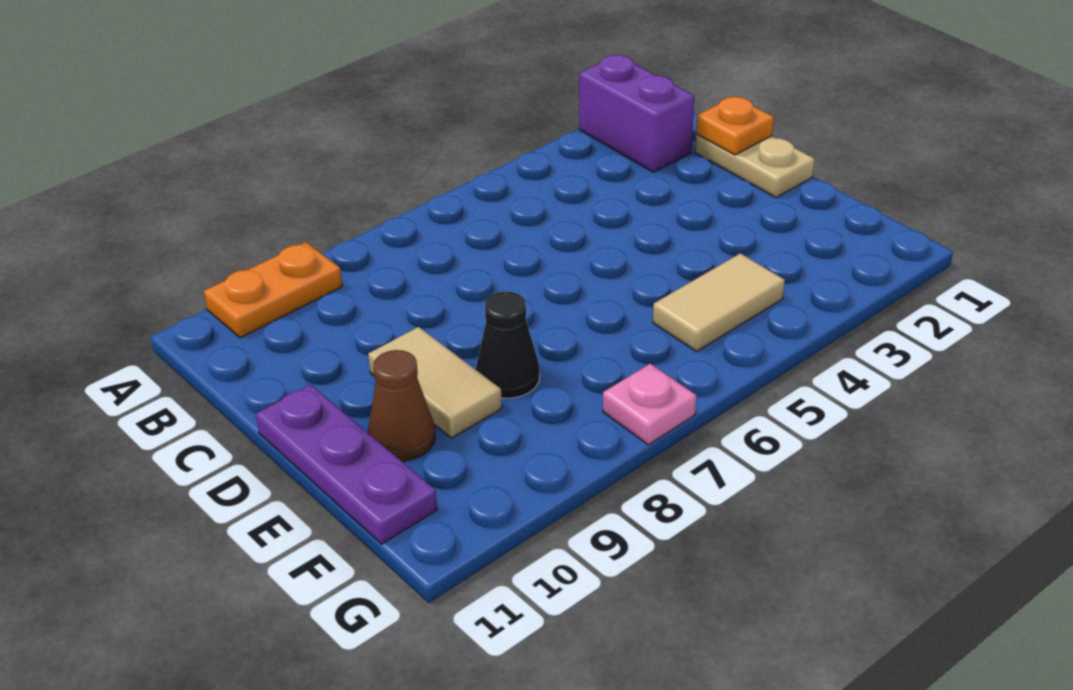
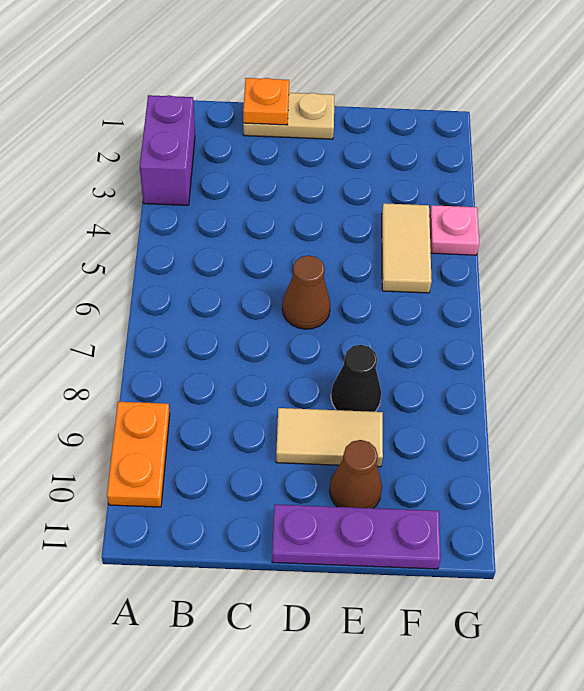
purple 1x2 brick [579,55,694,172] -> purple 1x2 brick turned to [140,95,195,205]
none -> brown 1x1 cone [282,255,330,329]
pink 1x1 plate [603,364,696,445] -> pink 1x1 plate moved to [429,205,479,255]

